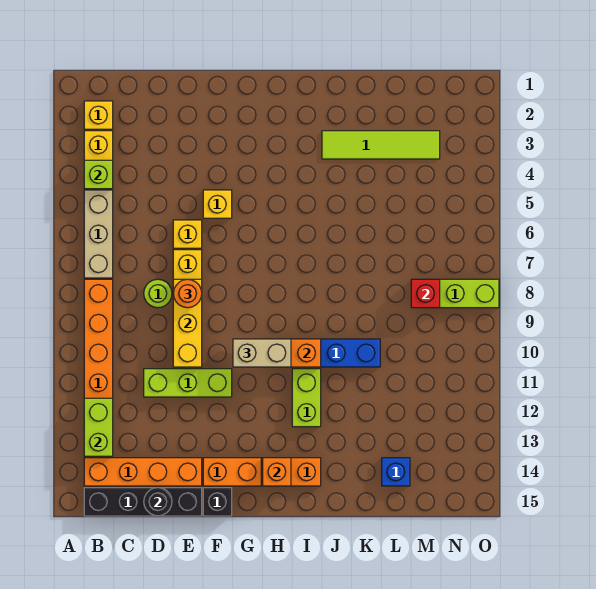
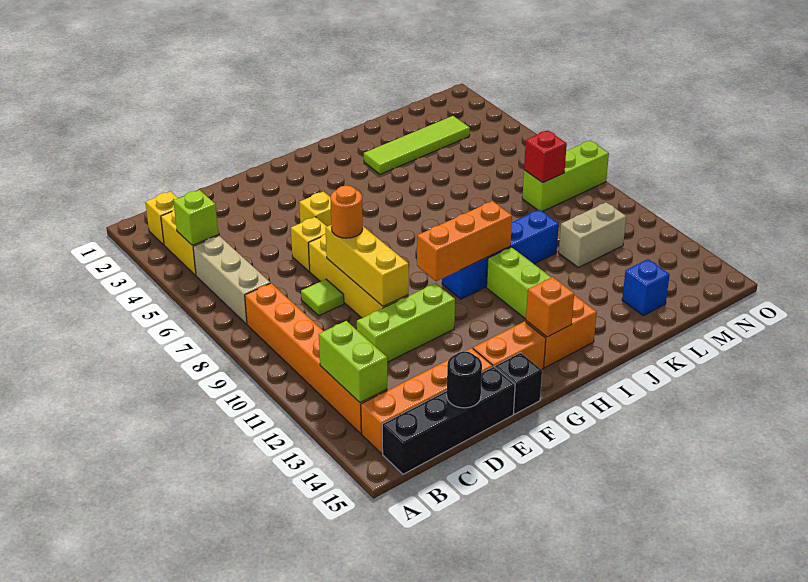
lime 1x1 round brick [144,279,172,308] -> lime 1x1 tile [301,279,344,316]
tan 1x2 brick [233,339,291,367] -> tan 1x2 brick moved to [559,202,626,267]

